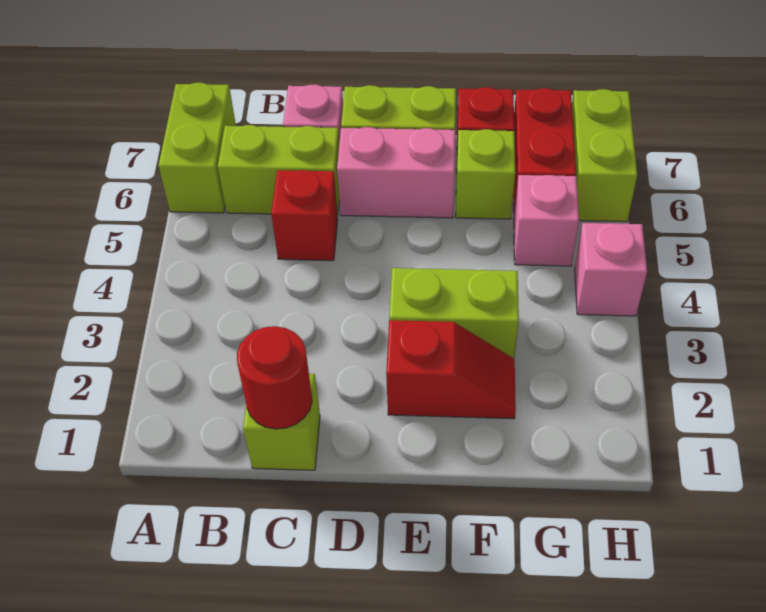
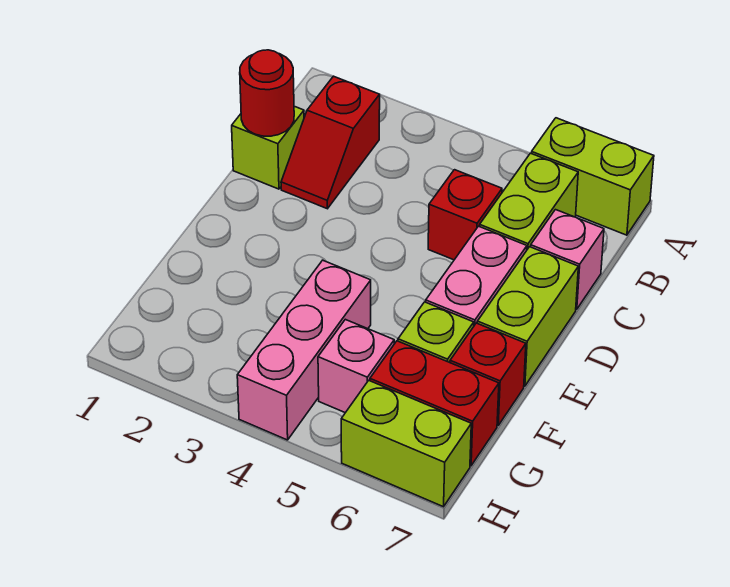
red 1x2 slope [386,320,516,419] -> red 1x2 slope moved to [281,76,380,209]
lime 1x2 brick [389,268,519,358] -> none
pink 1x1 brick [575,223,647,316] -> pink 1x3 brick [237,260,371,440]

